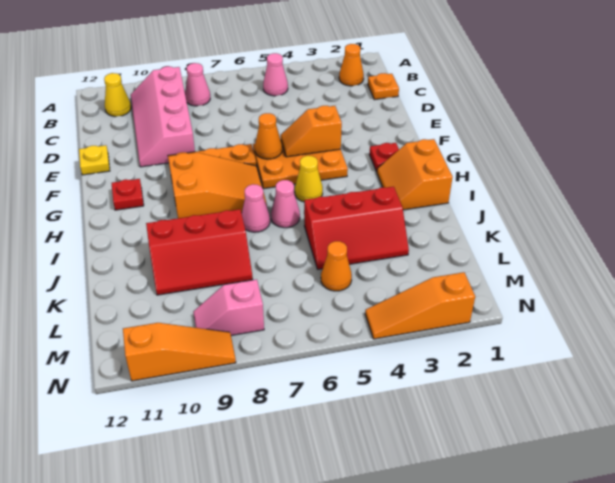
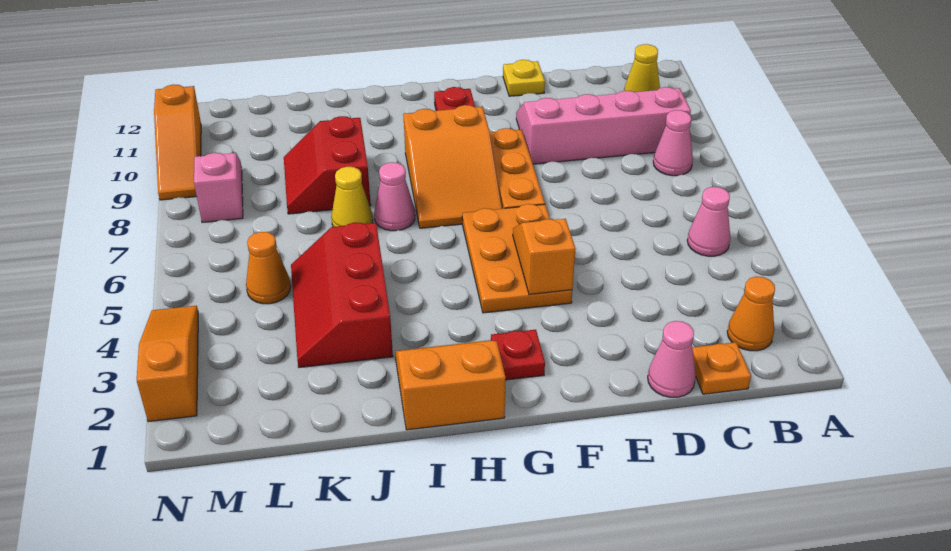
orange 1x1 cone [255,113,282,159] -> none
yellow 1x1 cone [295,156,323,202] -> yellow 1x1 cone moved to [331,167,373,227]
pink 1x1 cone [271,180,300,228] -> pink 1x1 cone moved to [648,321,696,397]
red 2x3 slope [146,209,253,295] -> red 2x2 slope [284,116,371,214]

